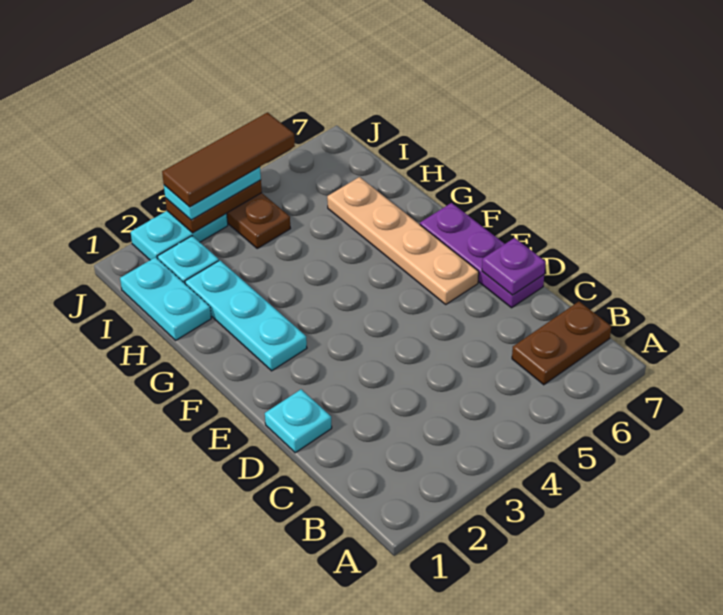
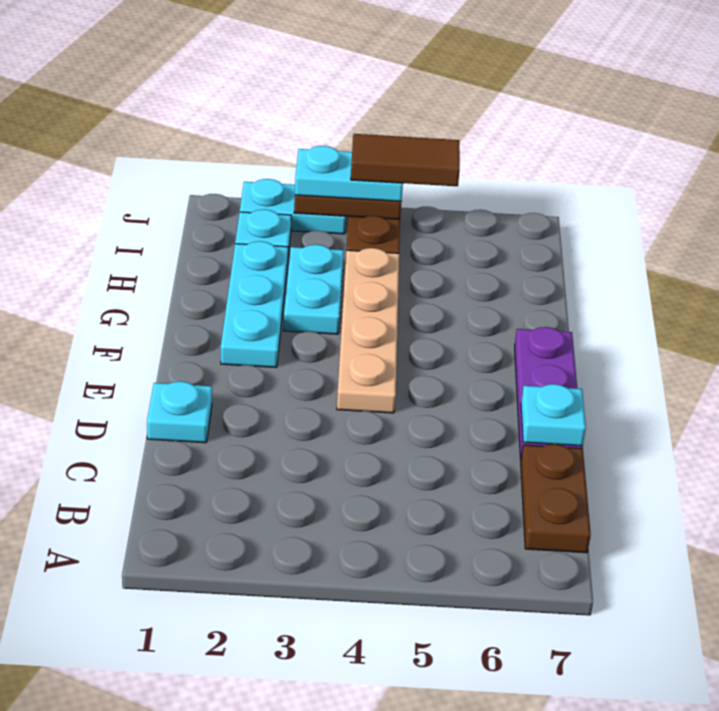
brown 1x2 plate [512,302,611,385] -> brown 1x2 plate turned to [521,444,591,553]
purple 1x1 plate [482,238,546,295] -> cyan 1x1 plate [521,384,586,446]
tan 1x4 plate [327,177,479,304] -> tan 1x4 plate moved to [337,248,399,413]
cyan 1x2 plate [120,257,211,340] -> cyan 1x2 plate moved to [283,245,344,334]
brown 1x3 tile [162,112,295,207] -> brown 1x2 tile [351,134,460,186]

